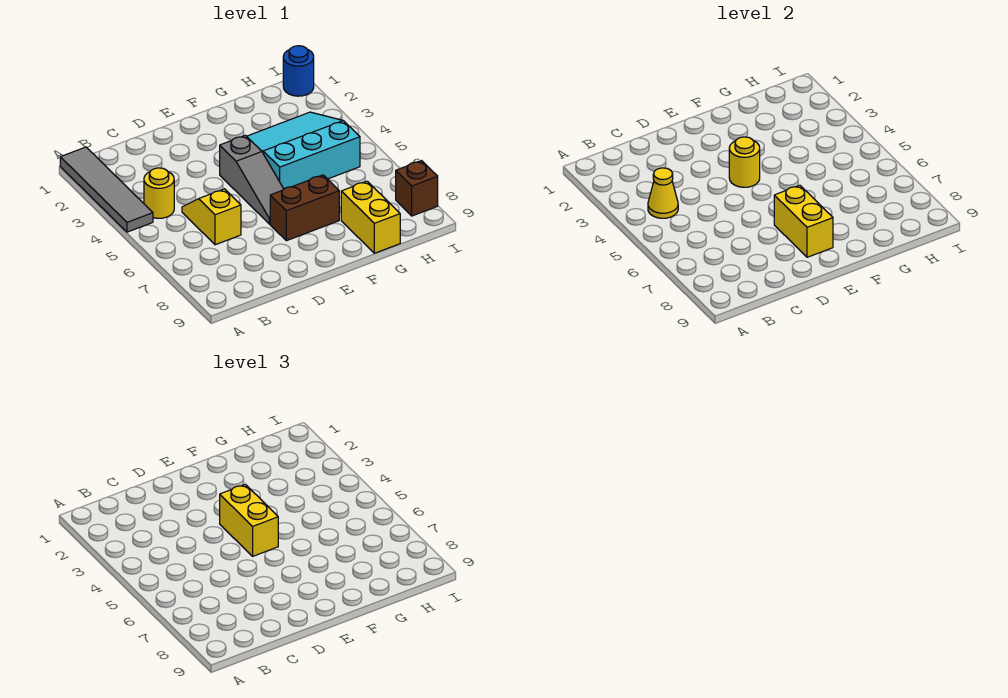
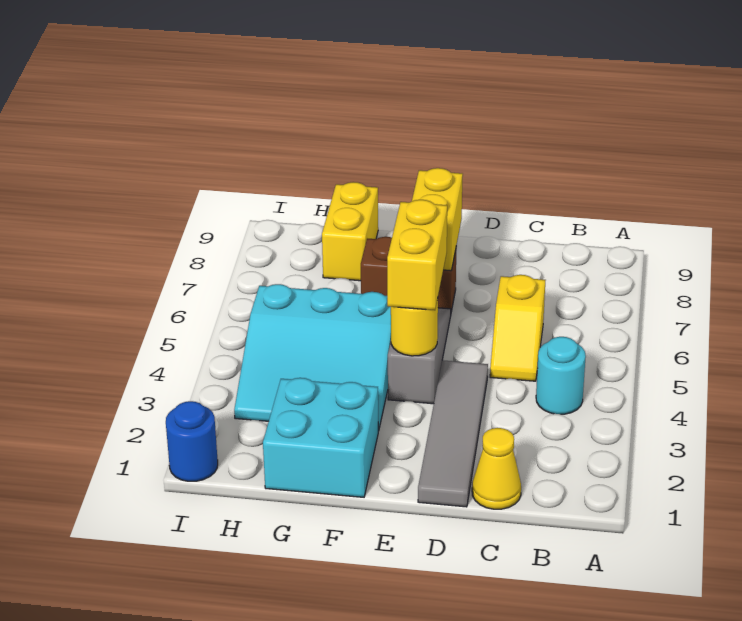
grey 1x4 tile [60,147,153,232] -> grey 1x4 tile moved to [418,360,488,507]
yellow 1x1 round brick [144,168,174,218] -> cyan 1x1 round brick [536,337,586,414]
yellow 1x1 cone [648,168,678,218] -> yellow 1x1 cone moved to [472,428,521,509]
none -> cyan 2x2 brick [263,378,378,497]
brown 1x1 brick [396,161,438,216] -> none

